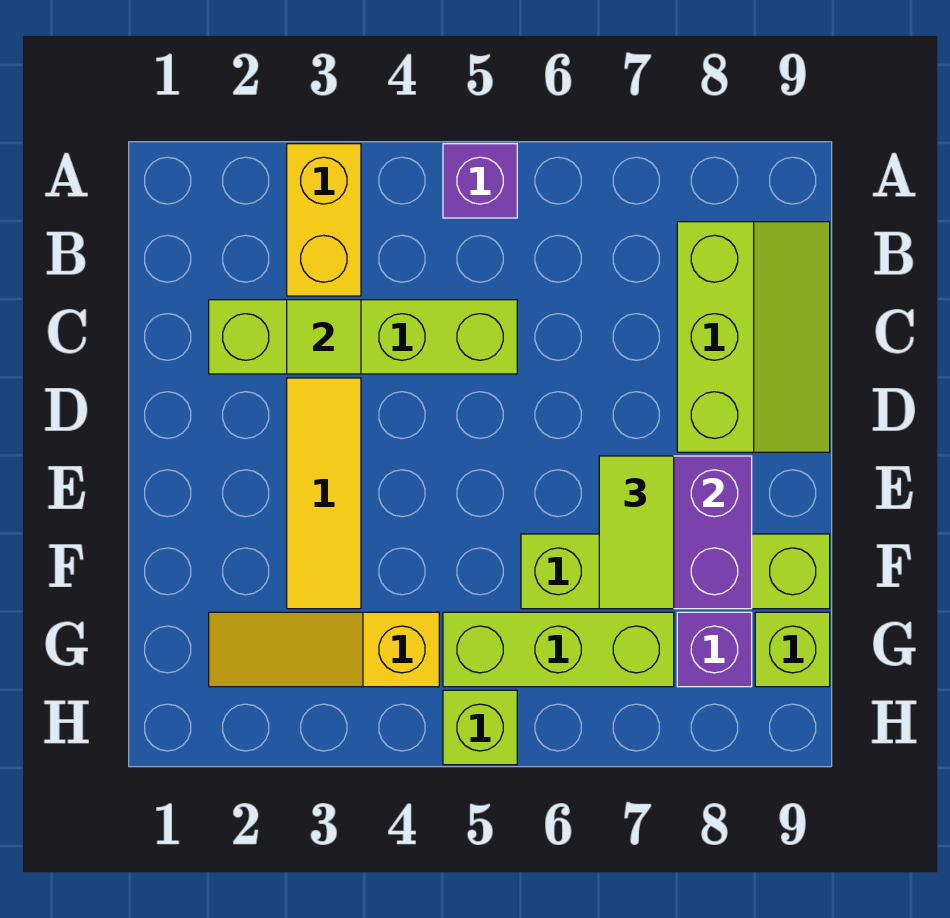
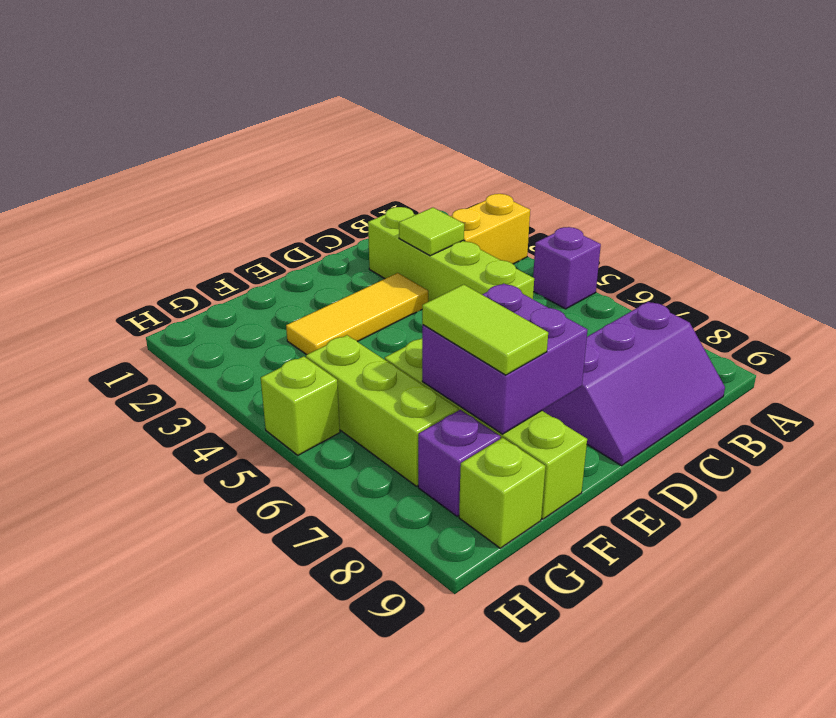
lime 2x3 slope [677,222,830,452] -> purple 2x3 slope [542,302,725,466]
lime 1x2 tile [599,456,674,609] -> lime 1x2 tile turned to [422,284,548,375]
yellow 1x3 slope [209,612,439,687] -> none

